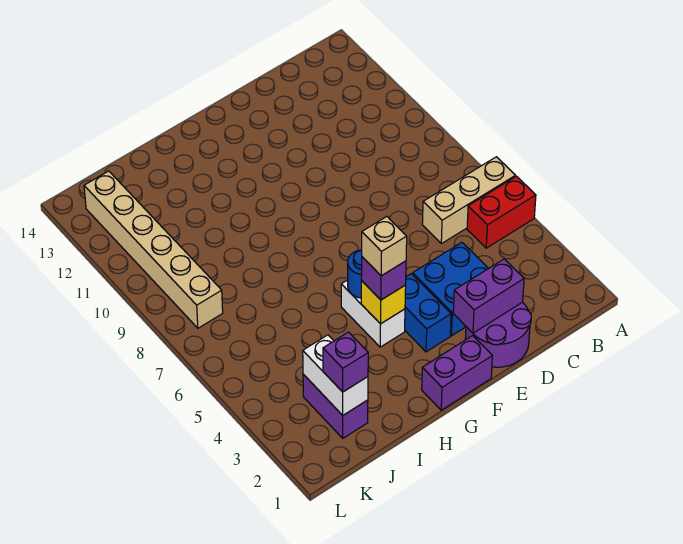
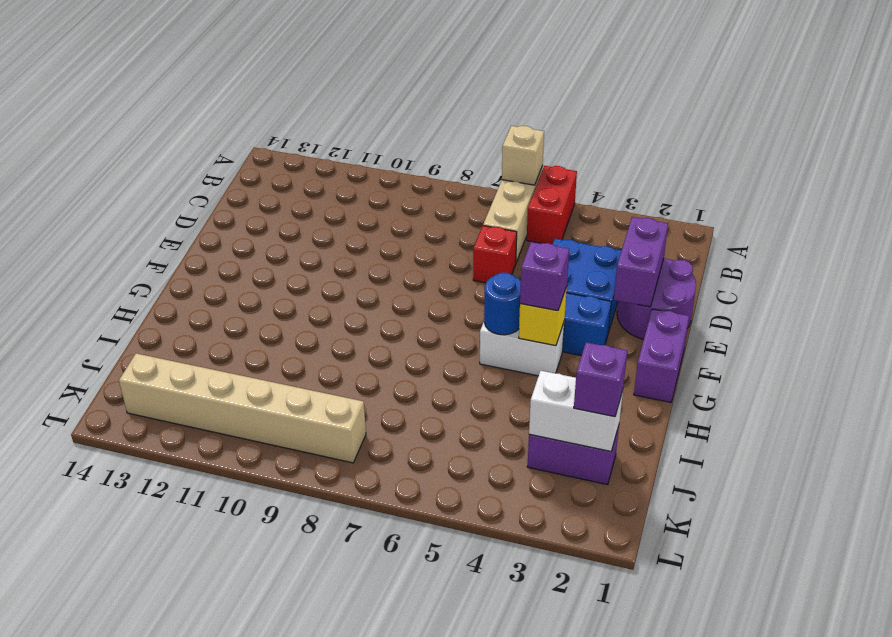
none -> red 1x1 brick [473,226,517,283]
tan 1x1 brick [362,217,407,276] -> tan 1x1 brick moved to [502,126,544,185]

